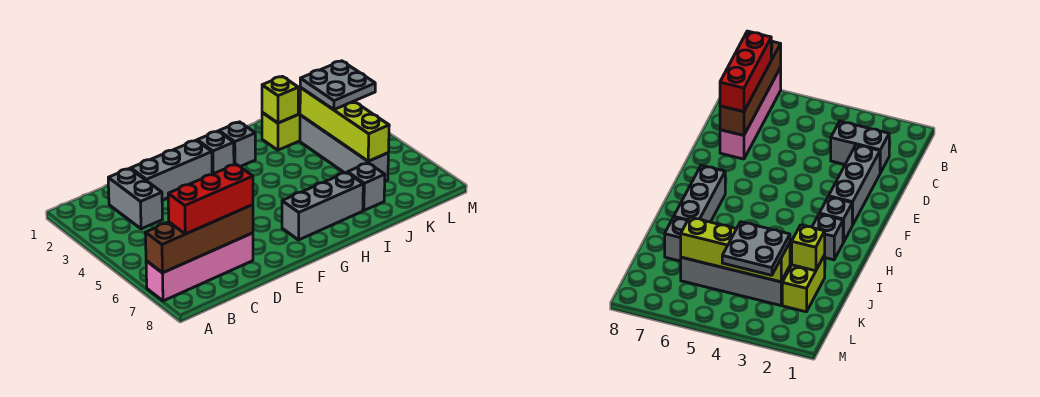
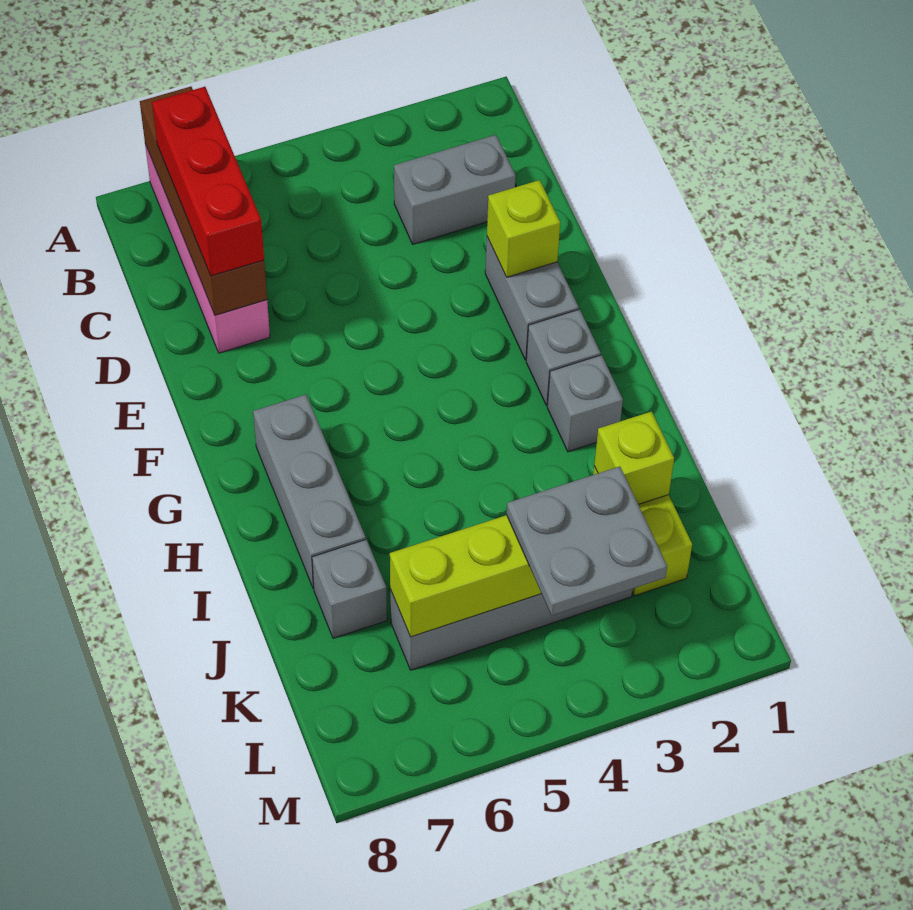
grey 1x3 brick [131,140,212,200] -> grey 1x2 brick [485,237,579,360]
none -> lime 1x1 brick [487,180,560,277]

